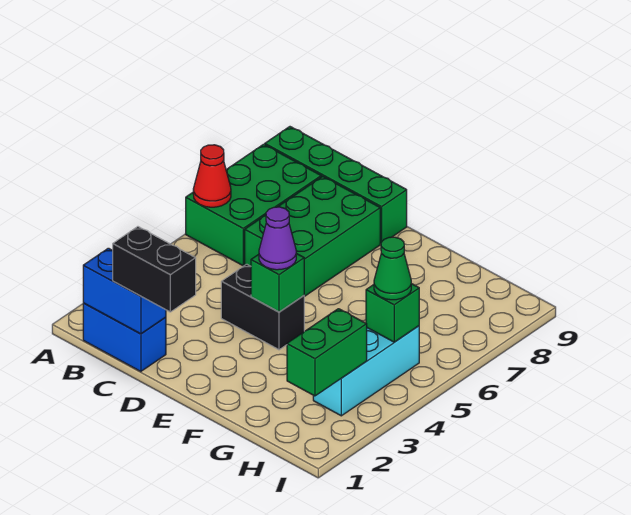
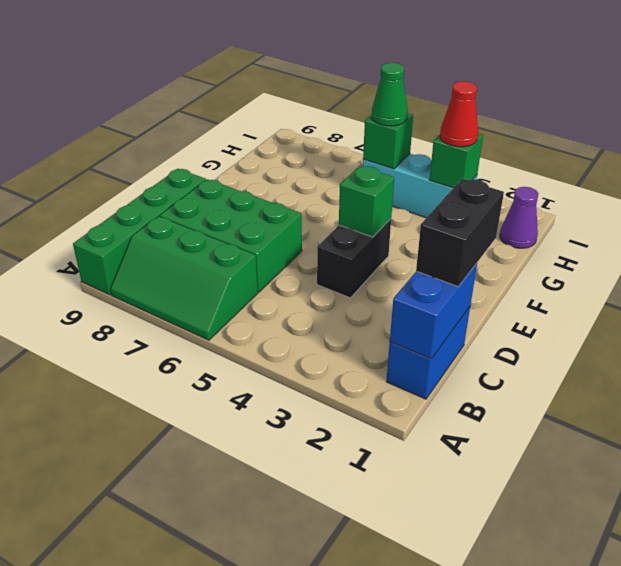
green 2x3 brick [186,144,321,266] -> green 2x3 slope [111,216,258,340]
red 1x1 cone [193,145,231,207] -> red 1x1 cone moved to [440,82,478,147]
purple 1x1 cone [259,207,296,270] -> purple 1x1 cone moved to [500,187,539,248]
green 1x2 brick [287,309,367,396] -> green 1x1 brick [429,133,483,188]

